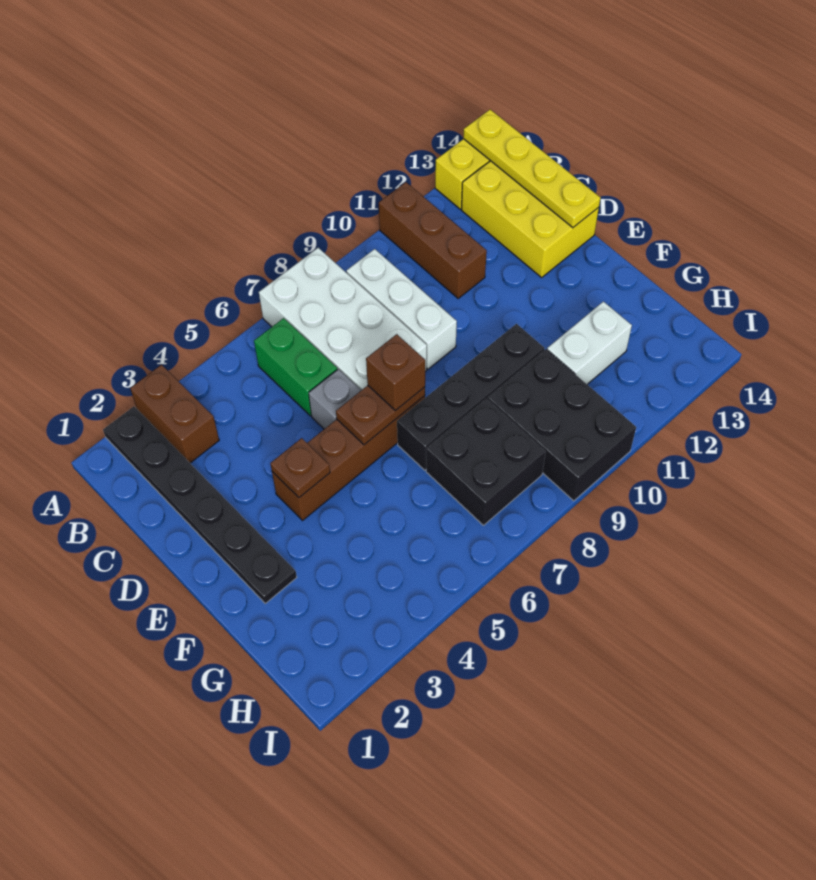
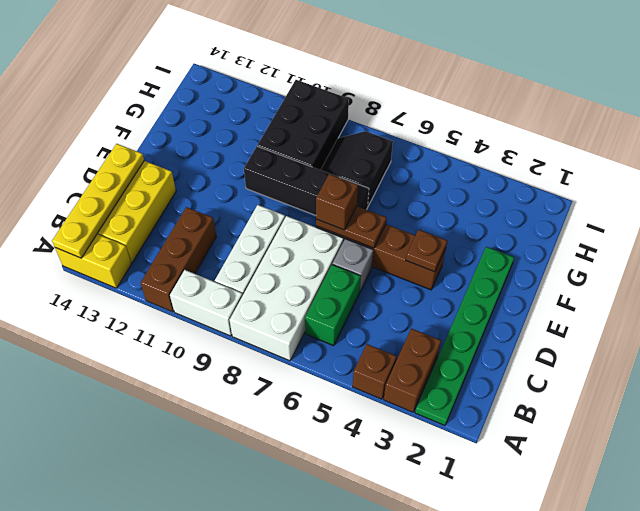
black 1x6 plate [103,407,297,603] -> green 1x6 plate [415,247,514,426]
none -> brown 1x1 brick [353,344,397,399]
black 2x2 brick [426,399,545,525] -> black 2x2 slope [321,131,393,206]
white 1x2 brick [547,302,632,384] -> white 1x2 brick moved to [170,270,243,336]

